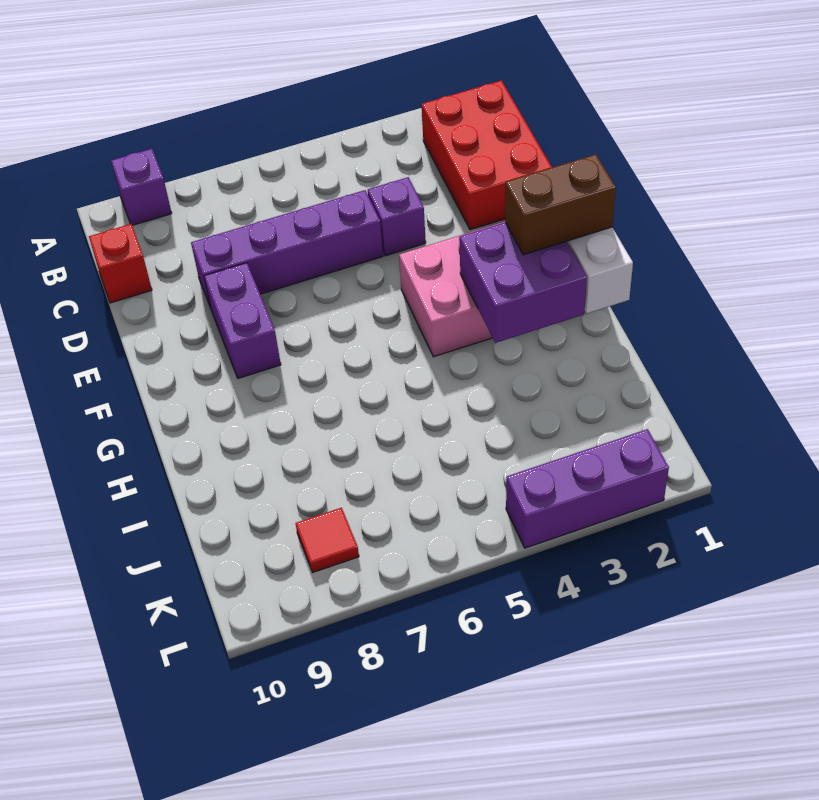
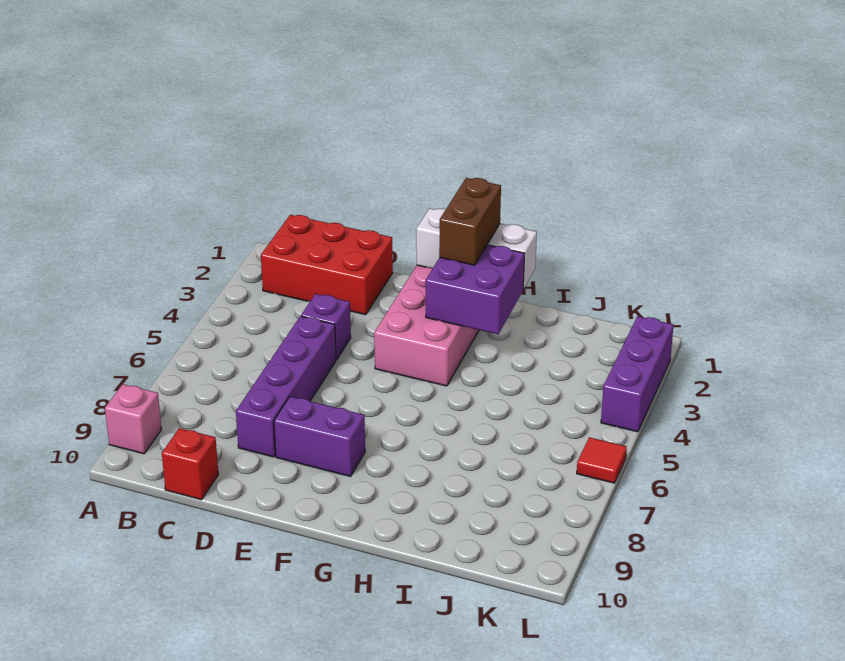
purple 1x1 brick [111,149,172,225] -> pink 1x1 brick [105,384,161,454]
red 1x1 tile [295,508,359,572] -> red 1x1 tile moved to [577,437,627,483]

